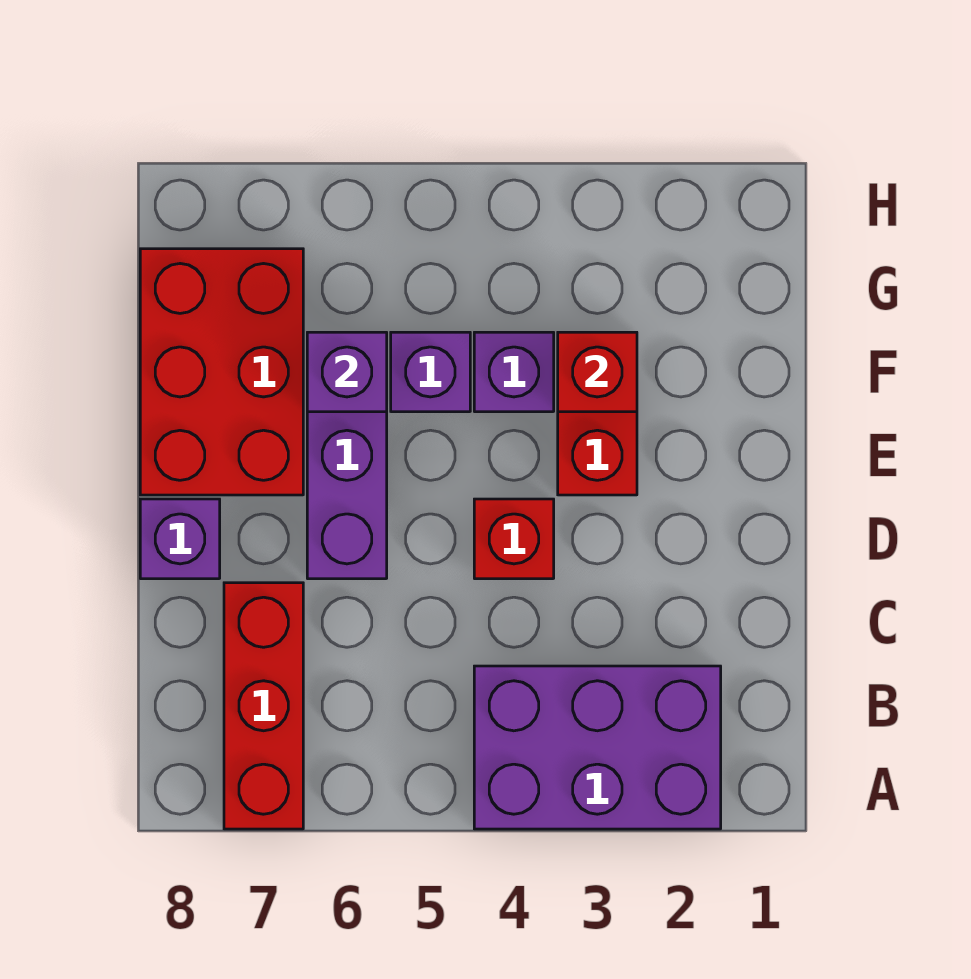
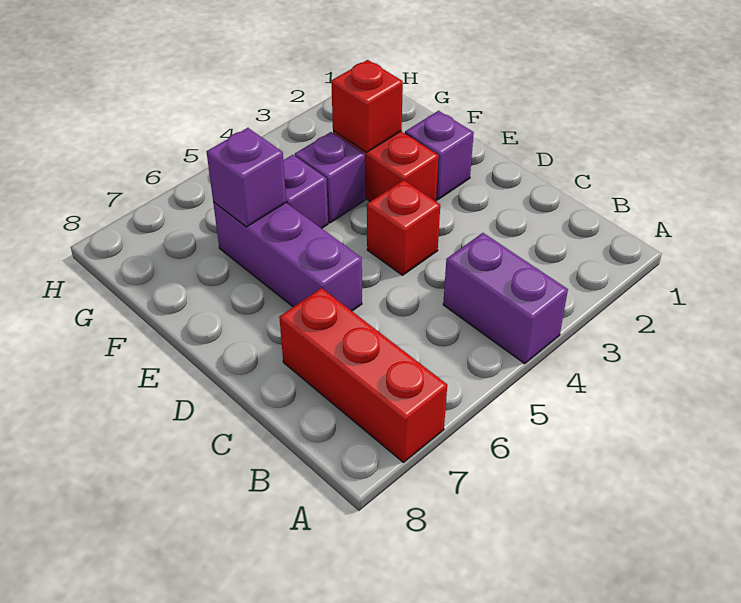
purple 2x3 brick [474,666,721,829] -> purple 1x2 brick [443,233,568,363]
purple 1x1 brick [140,499,220,579] -> purple 1x1 brick moved to [405,111,474,200]
red 2x3 brick [140,249,303,495] -> none

